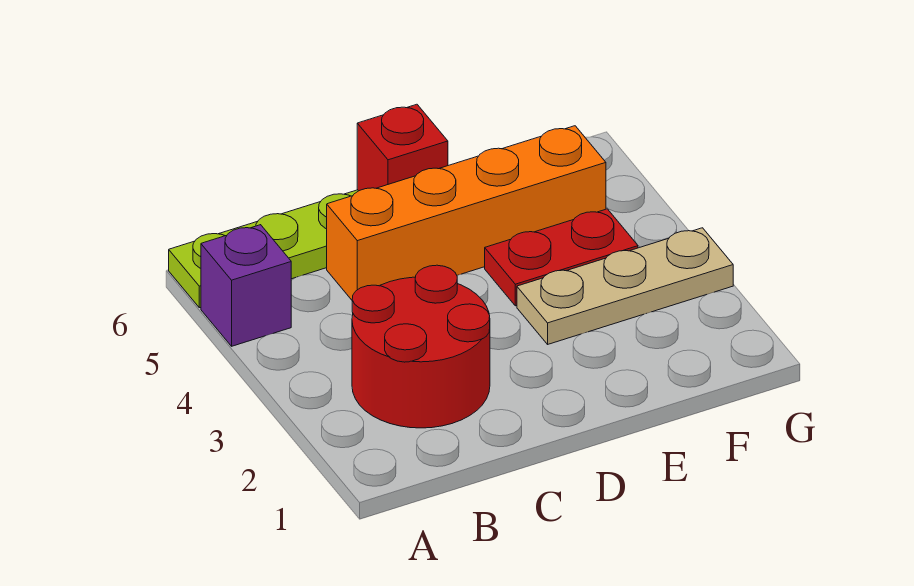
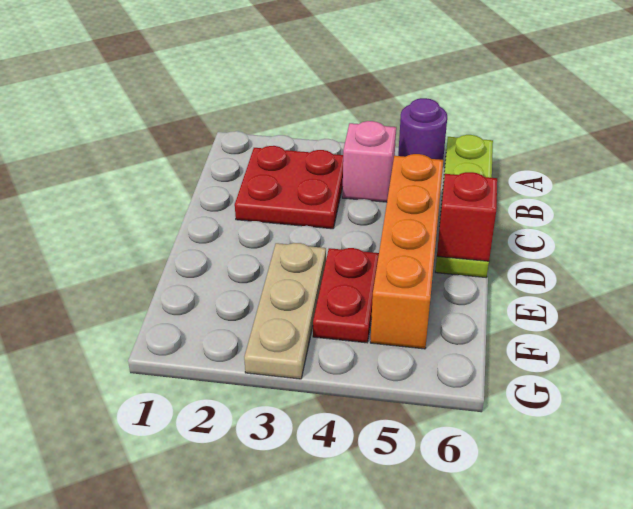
purple 1x1 brick [201,225,291,346] -> purple 1x1 round brick [398,98,447,160]
red 2x2 round brick [352,265,490,428] -> red 2x2 plate [235,146,343,229]
none -> pink 1x1 brick [342,121,396,202]

